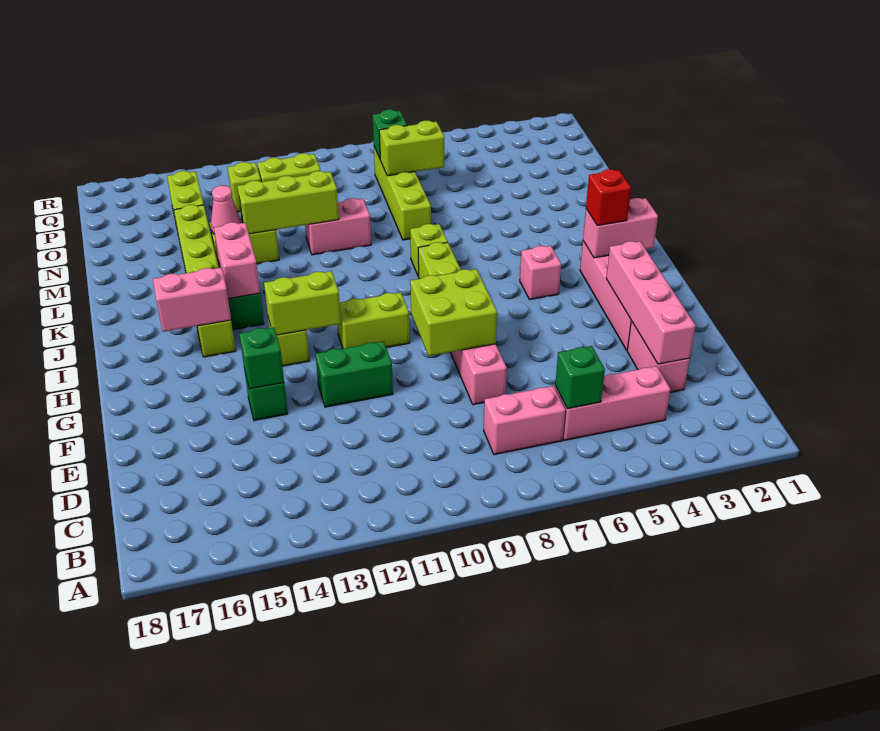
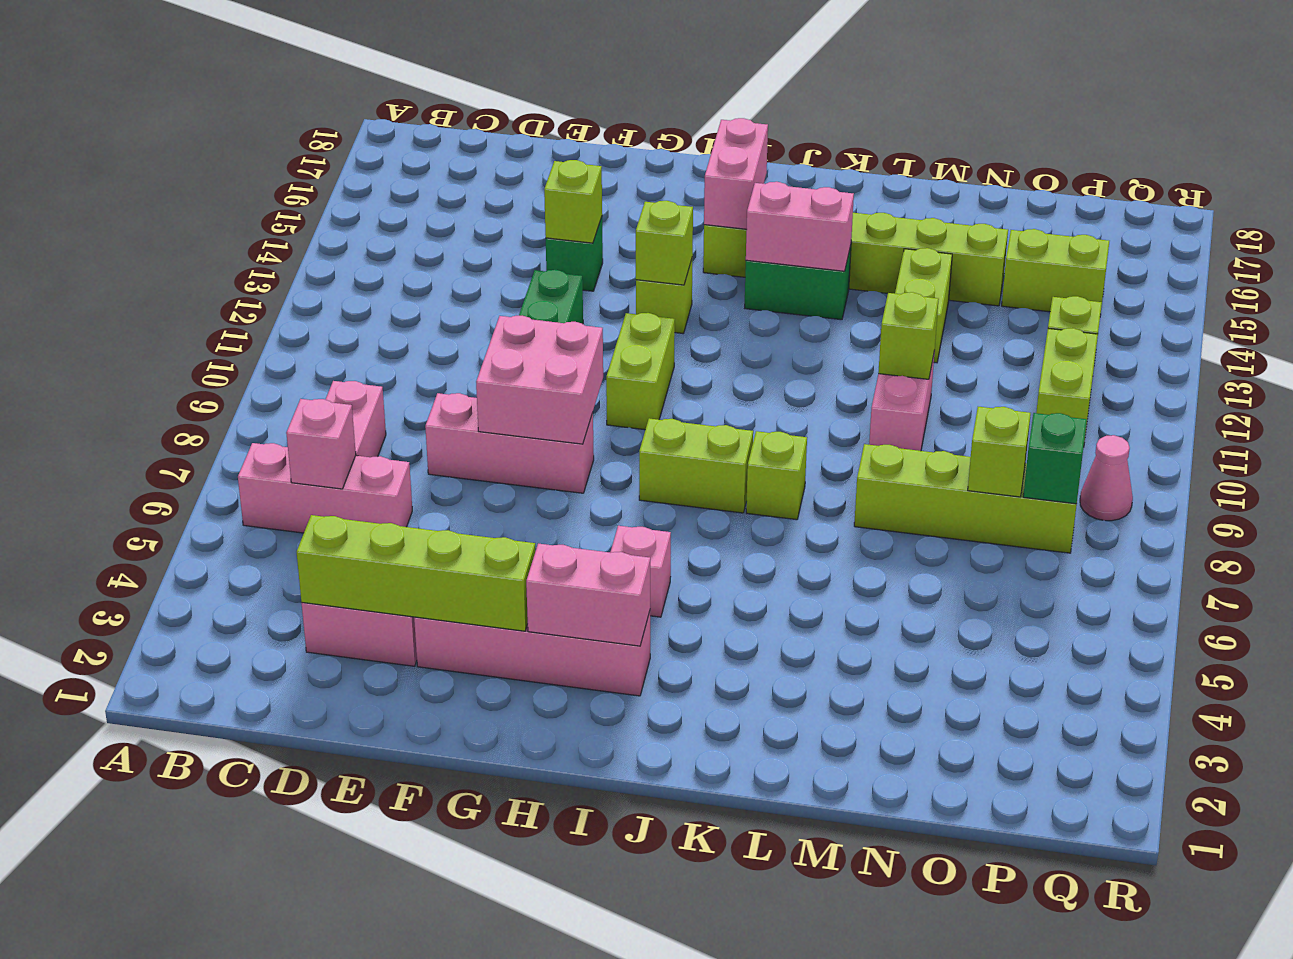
pink 1x3 brick [555,366,670,440] -> pink 1x3 brick turned to [238,443,412,533]
green 1x1 brick [555,346,605,409] -> pink 1x1 brick [286,399,356,489]
pink 1x4 brick [606,241,696,364] -> lime 1x4 brick [297,515,535,631]
lime 2x2 brick [410,269,497,356] -> pink 2x2 brick [476,316,603,444]
green 1x1 brick [239,327,284,389] -> lime 1x1 brick [544,160,602,243]
lime 1x2 brick [264,271,341,335] -> lime 1x1 brick [636,201,693,285]
pink 1x2 brick [583,198,658,258] -> pink 1x2 brick turned to [526,544,650,646]
red 1x1 brick [586,169,631,226] -> none
lime 1x3 brick [237,171,339,234] -> lime 1x1 brick [878,292,939,379]
pink 1x1 cone [211,186,242,234] -> pink 1x1 cone moved to [1080,435,1133,521]
lime 1x2 brick [379,121,444,176] -> lime 1x1 brick [968,407,1031,497]

